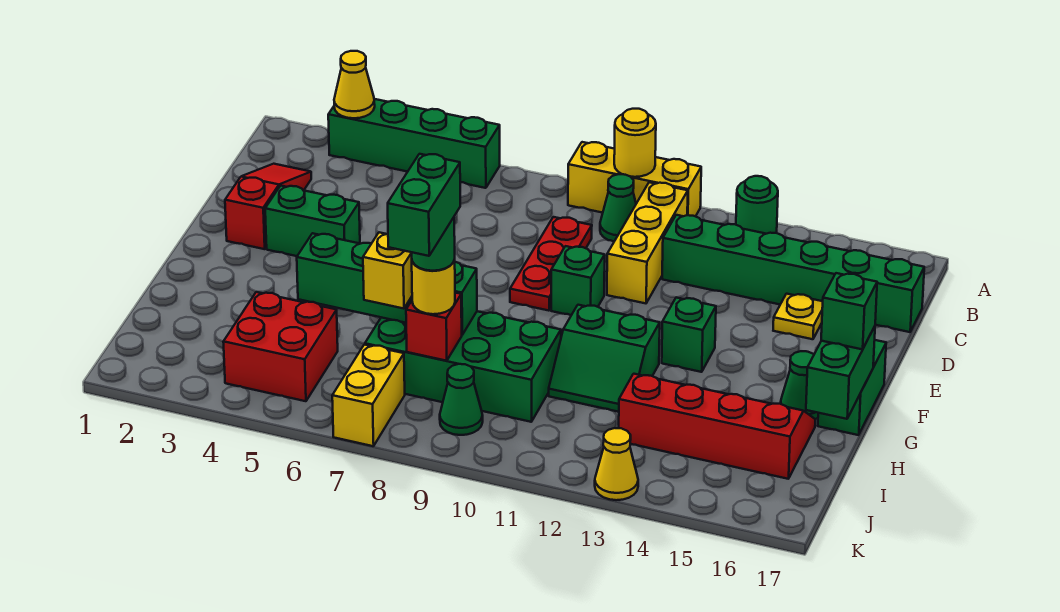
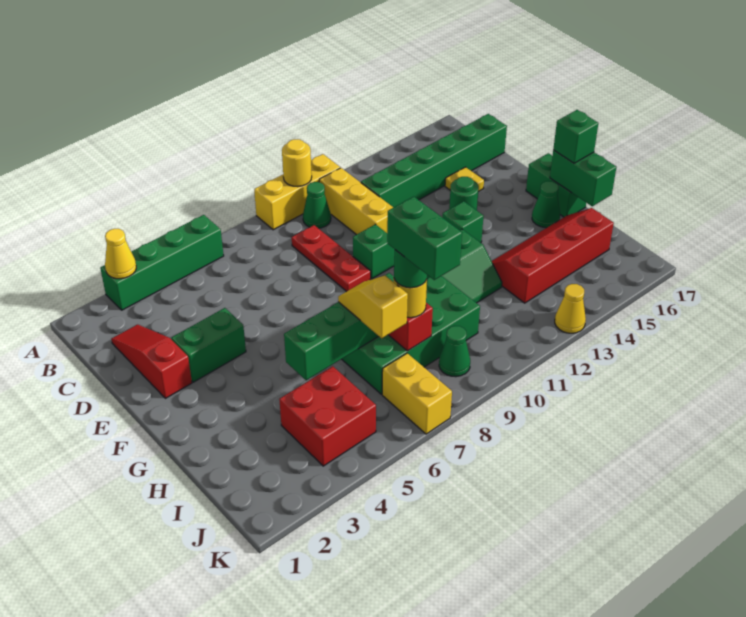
green 1x1 round brick [736,176,778,234] -> green 1x1 round brick moved to [449,177,479,210]

